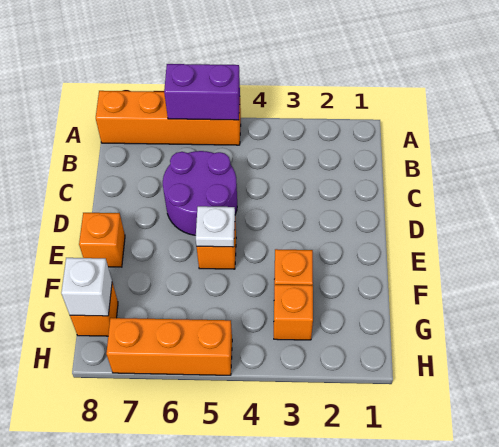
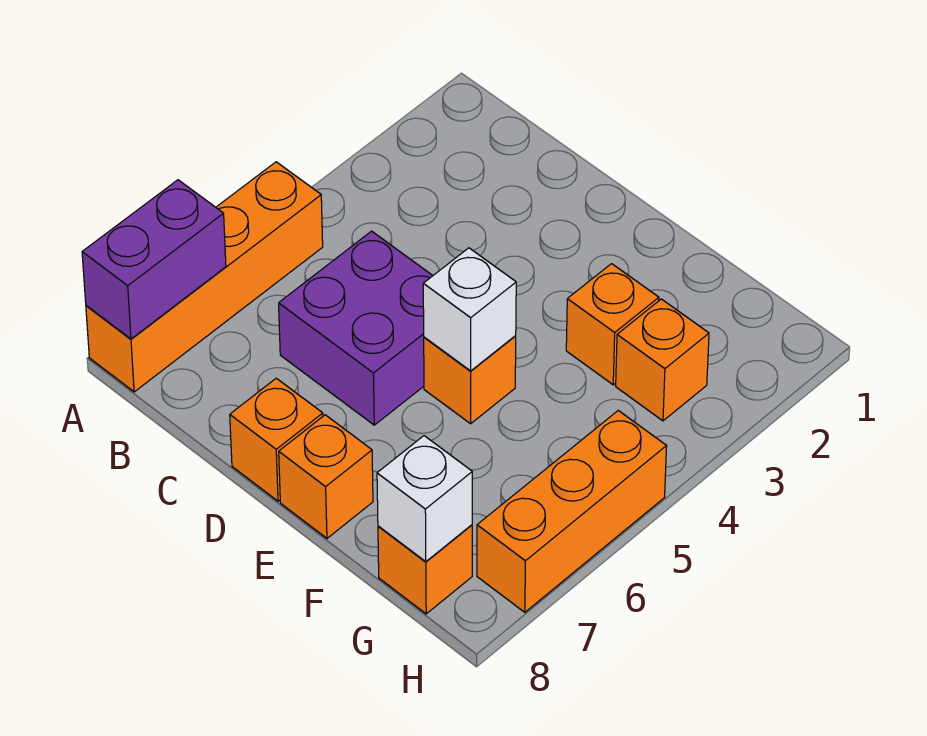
purple 1x2 brick [164,64,240,120] -> purple 1x2 brick moved to [82,180,226,339]
purple 2x2 round brick [163,151,237,235] -> purple 2x2 brick [279,231,433,425]
none -> orange 1x1 brick [230,378,323,501]
white 1x1 plate [196,206,235,247] -> white 1x1 brick [423,248,516,371]

